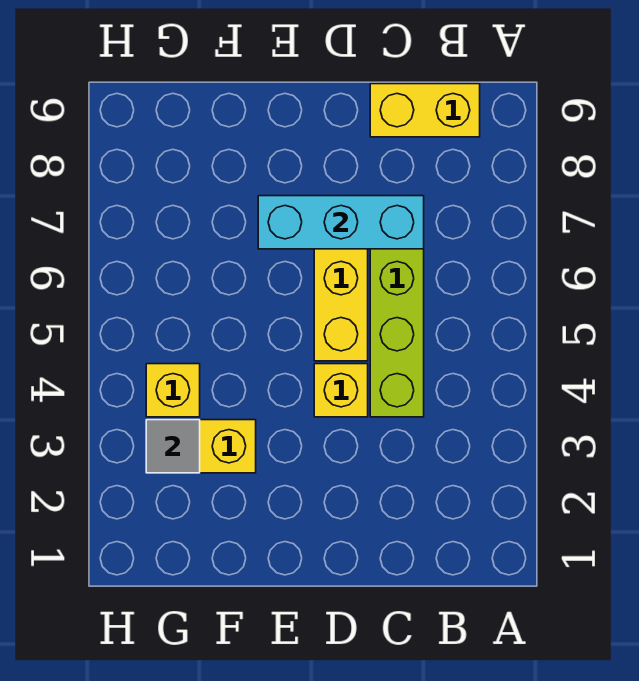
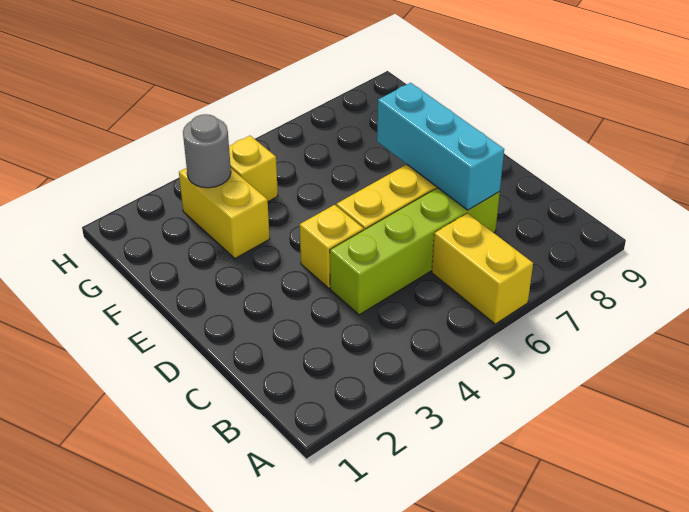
yellow 1x2 brick [370,84,480,137] -> yellow 1x2 brick moved to [432,213,533,324]
grey 1x1 tile [146,420,200,473] -> grey 1x1 round brick [183,114,231,188]

